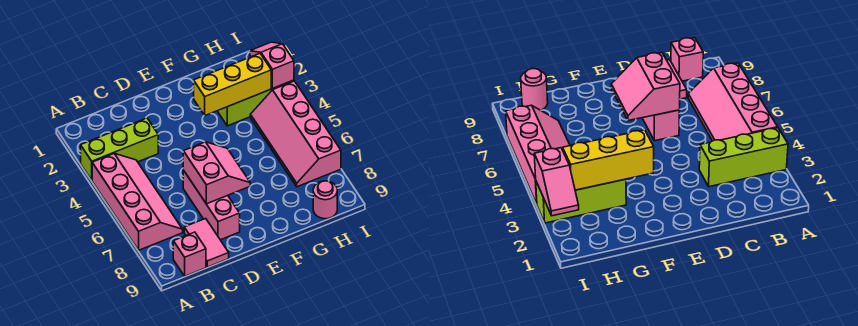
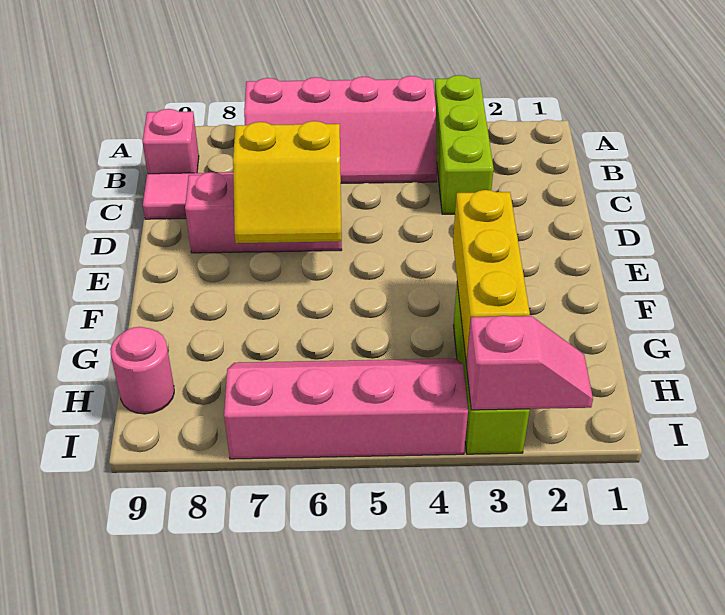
pink 2x2 slope [183,142,250,204] -> yellow 2x2 slope [233,121,342,243]

